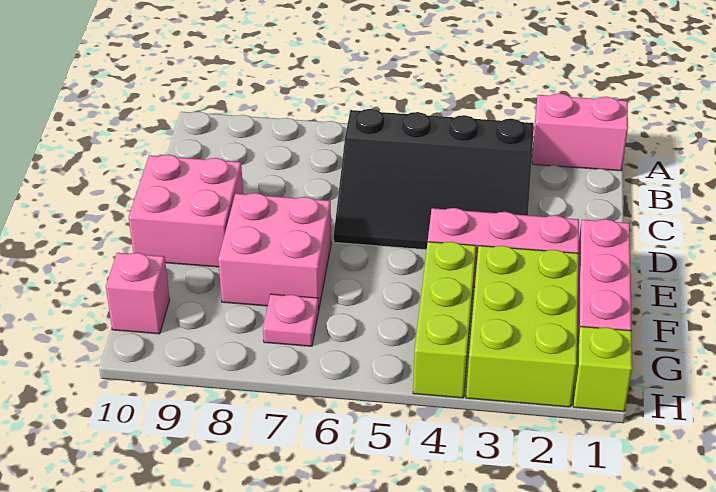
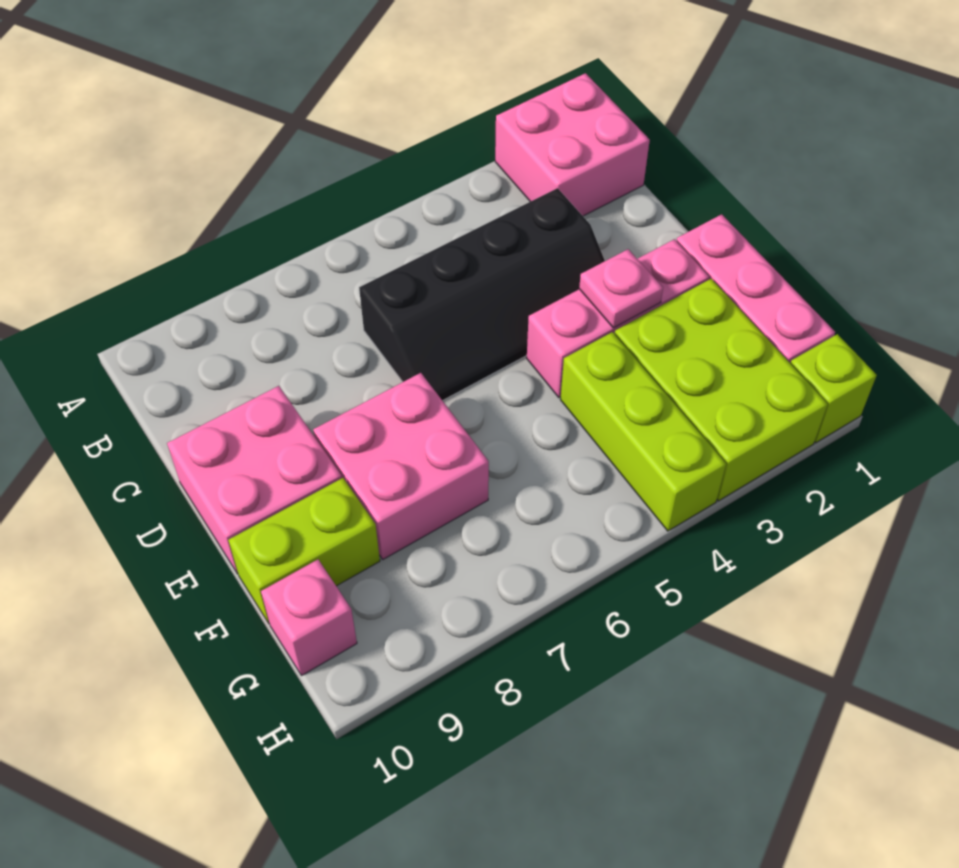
pink 1x2 brick [532,93,628,171] -> pink 2x2 brick [495,73,650,216]
black 3x4 slope [334,109,534,250] -> black 2x4 slope [359,188,605,401]
none -> lime 1x2 brick [228,478,380,624]
pink 1x1 plate [263,294,319,346] -> pink 1x1 plate moved to [579,249,663,328]

